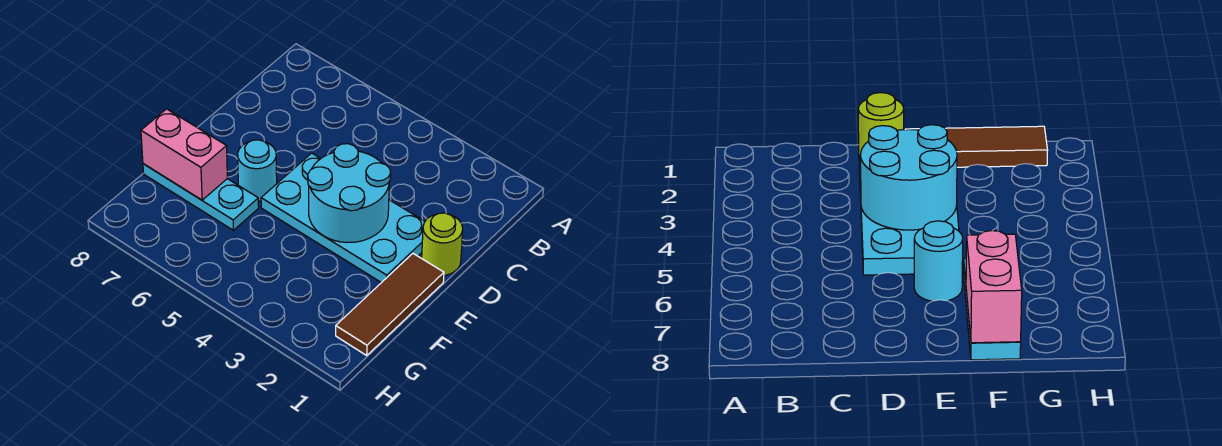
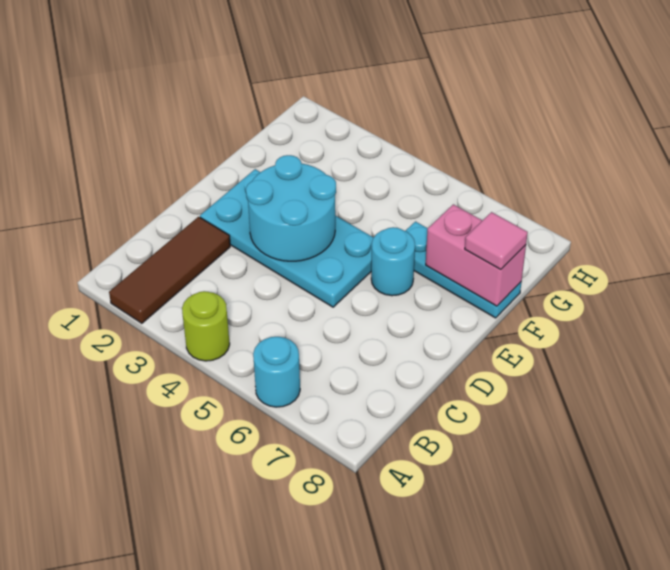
none -> cyan 1x1 round brick [253,337,300,407]
lime 1x1 round brick [422,213,463,275] -> lime 1x1 round brick moved to [182,291,230,361]
brown 1x3 tile [336,254,444,355] -> brown 1x3 tile moved to [109,217,230,323]
none -> pink 1x1 tile [465,212,528,269]

